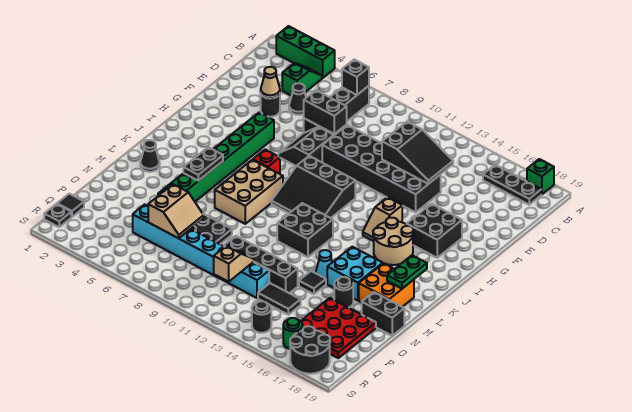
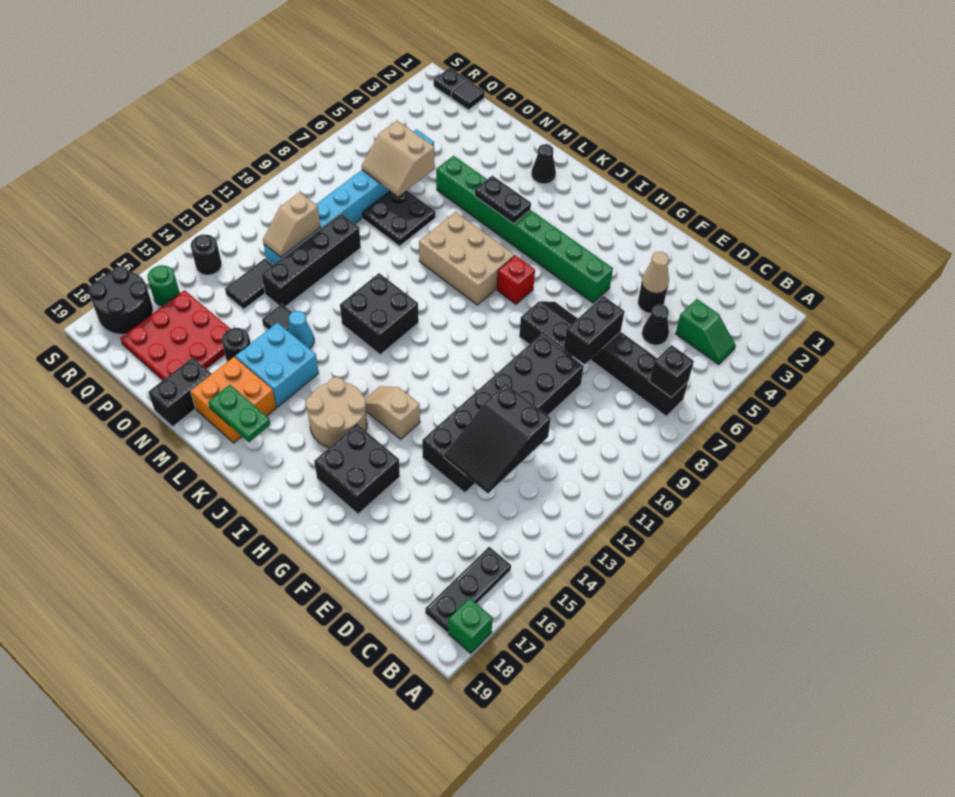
green 1x3 brick [276,26,335,78] -> none
black 3x3 slope [272,156,355,218] -> none
tan 1x2 slope [214,246,254,282] -> tan 1x2 slope turned to [263,192,320,257]

